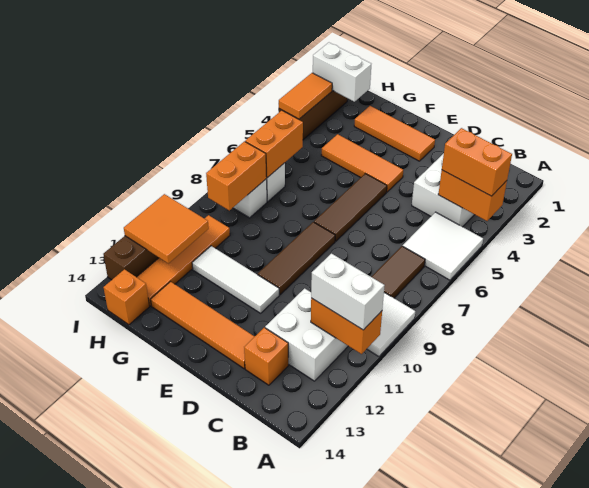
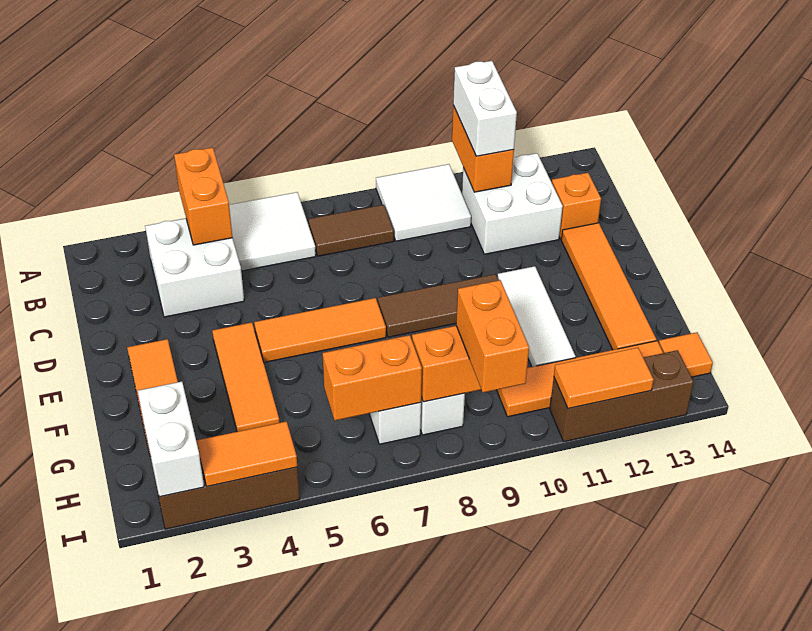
orange 1x2 brick [442,128,512,196] -> orange 1x2 brick moved to [456,280,529,393]
brown 1x3 tile [314,174,387,241] -> orange 1x3 tile [254,298,386,362]
orange 2x2 tile [124,194,209,263] -> orange 1x2 tile [554,348,654,409]
orange 1x1 brick [104,269,149,325] -> orange 1x1 tile [659,332,713,377]

